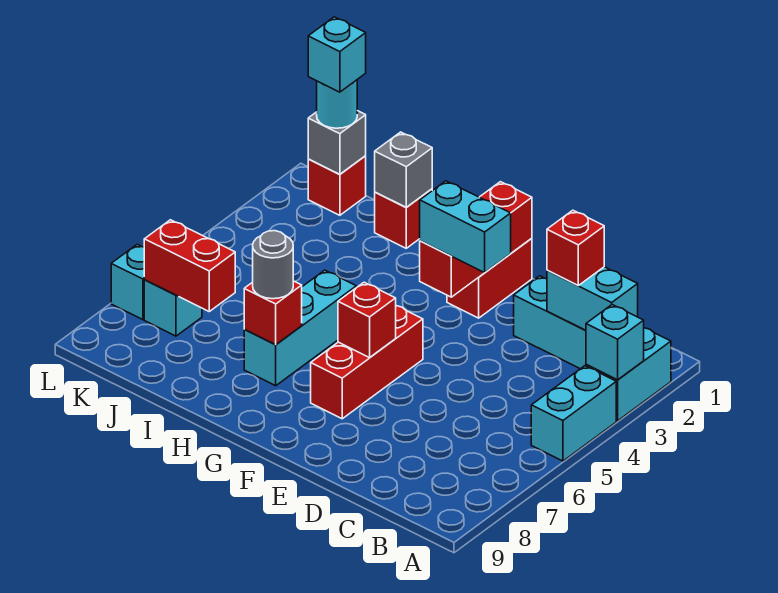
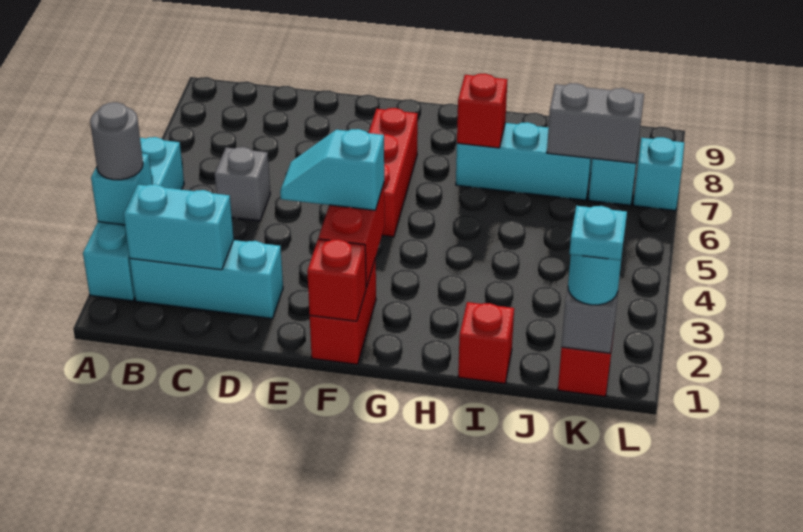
red 1x1 brick [547,210,604,285] -> none
cyan 1x2 brick [420,181,511,273] -> cyan 1x2 slope [280,129,384,210]
red 1x1 brick [338,282,396,358] -> none
cyan 1x3 brick [244,270,356,386] -> cyan 1x3 brick turned to [456,122,592,200]
grey 1x1 round brick [253,231,293,299] -> grey 1x1 round brick moved to [90,102,143,180]
grey 1x1 brick [375,132,432,207] -> grey 1x1 brick moved to [215,147,270,221]
red 1x2 brick [144,220,235,311] -> grey 1x2 brick [547,83,644,163]
cyan 1x1 brick [308,17,366,92] -> cyan 1x1 plate [569,206,627,260]

